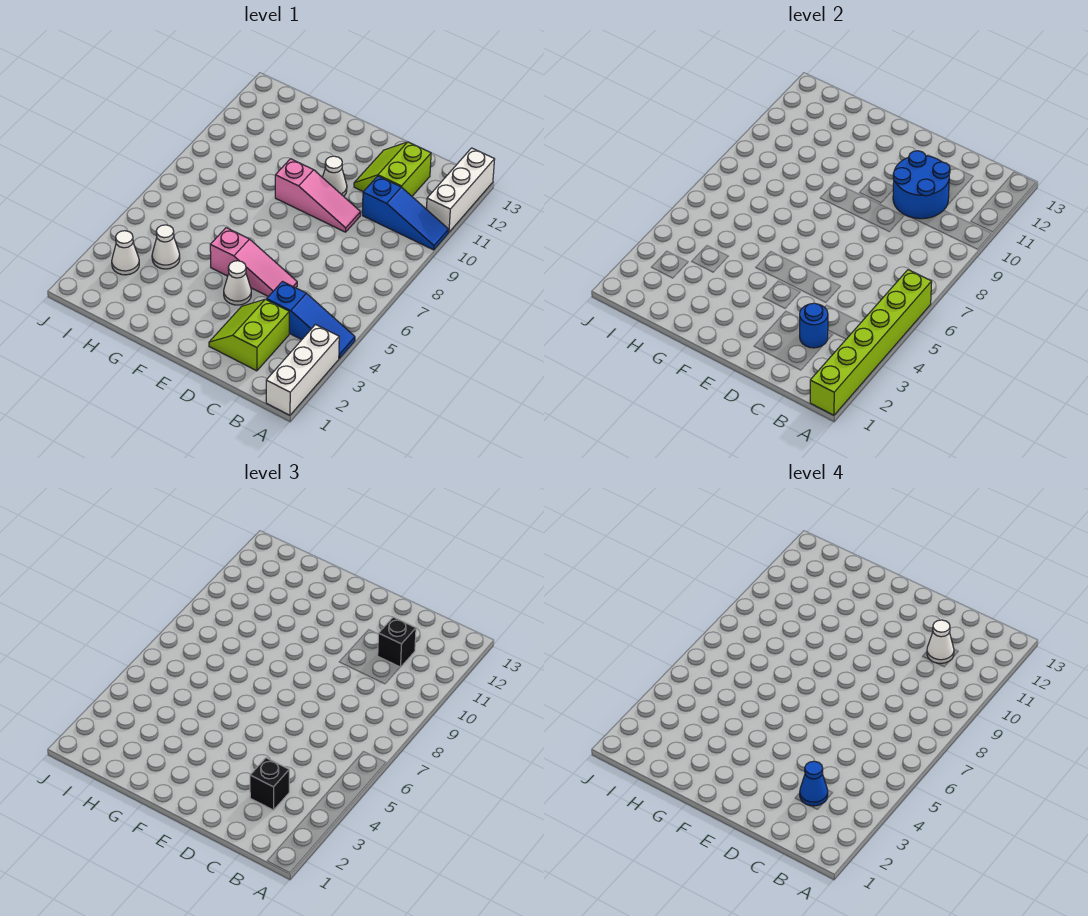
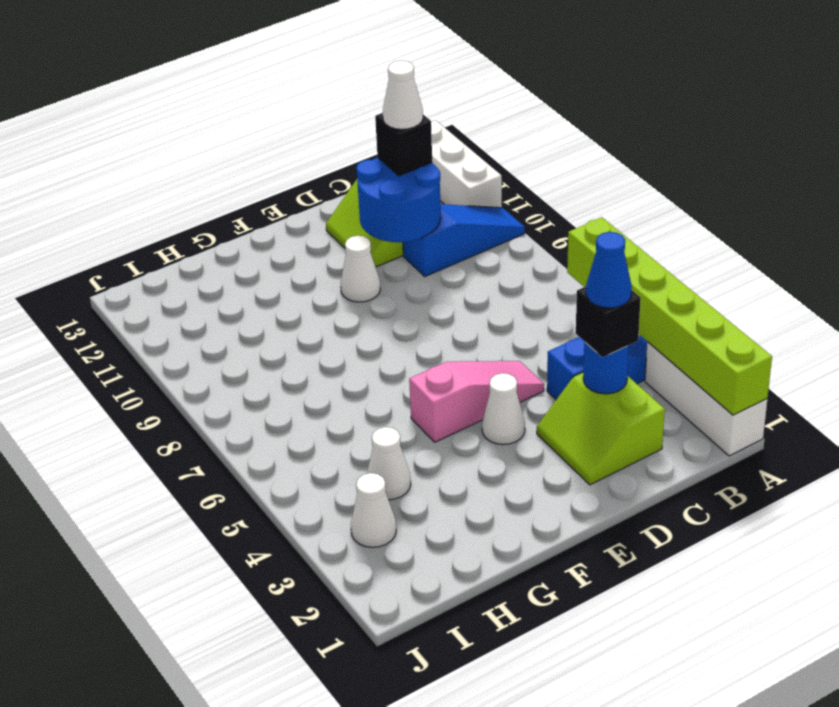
pink 1x3 slope [275,159,361,232] -> none

